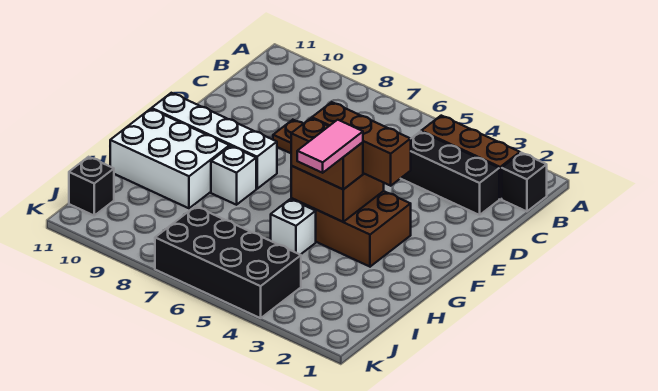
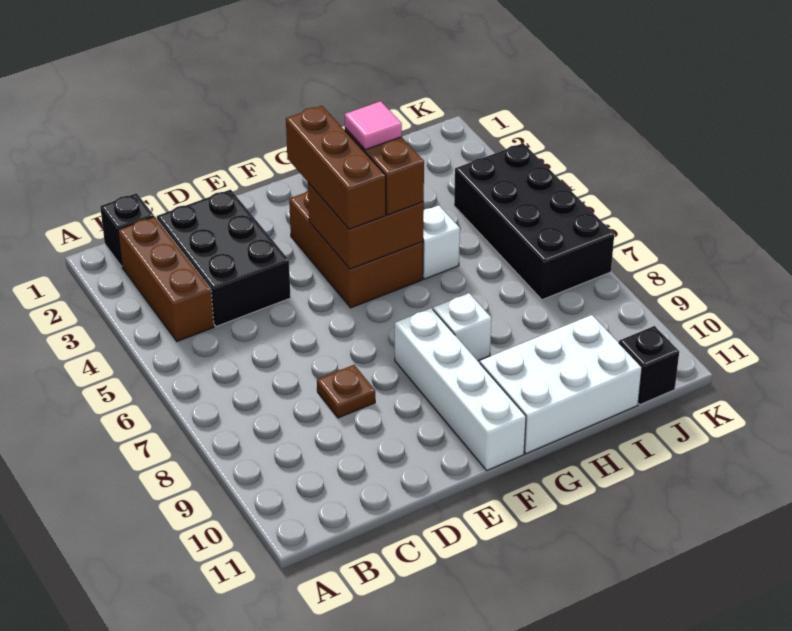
black 1x3 brick [401,132,499,215] -> black 2x3 brick [157,190,291,327]
pink 1x2 tile [297,120,363,173] -> pink 1x1 tile [345,101,402,150]
white 2x3 brick [110,109,229,208] -> white 2x3 brick turned to [480,315,642,454]

